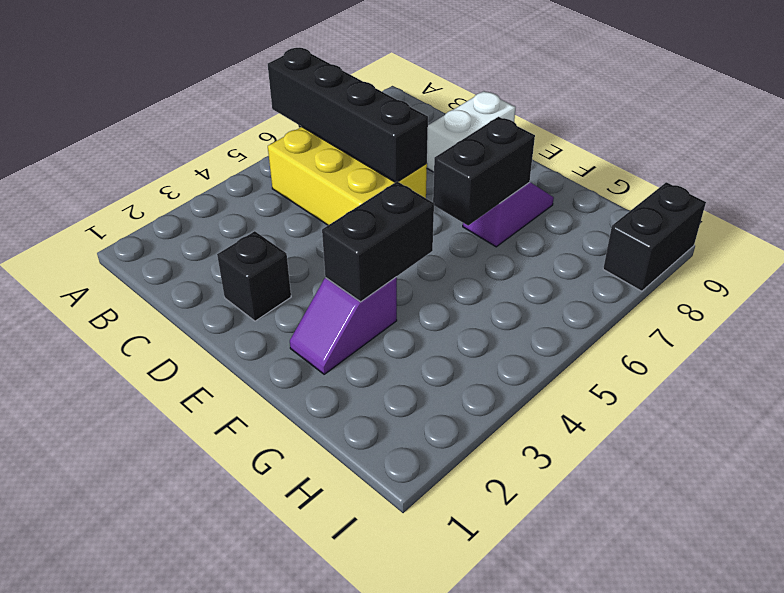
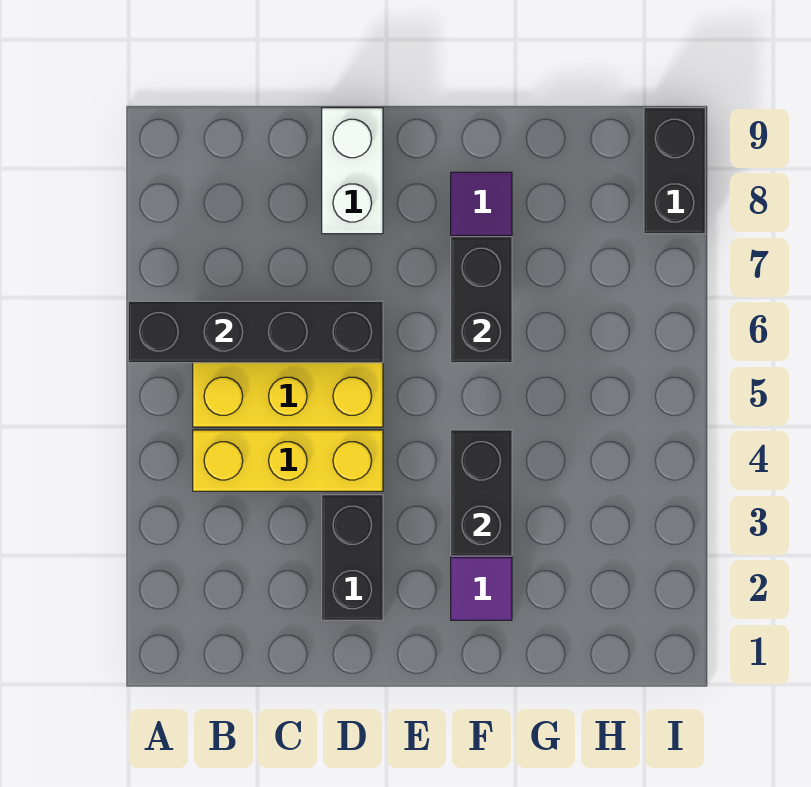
none -> yellow 1x3 brick [193,430,383,491]
black 1x1 brick [217,231,291,321] -> black 1x2 brick [322,495,383,620]

